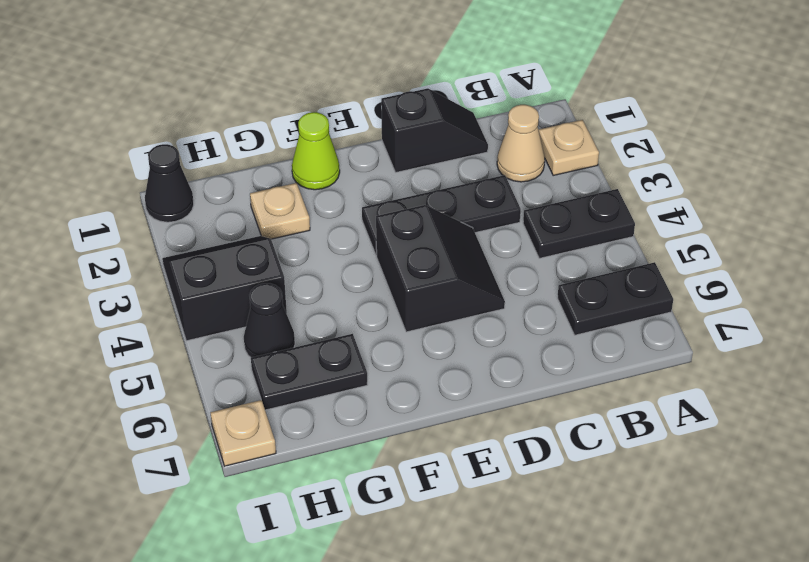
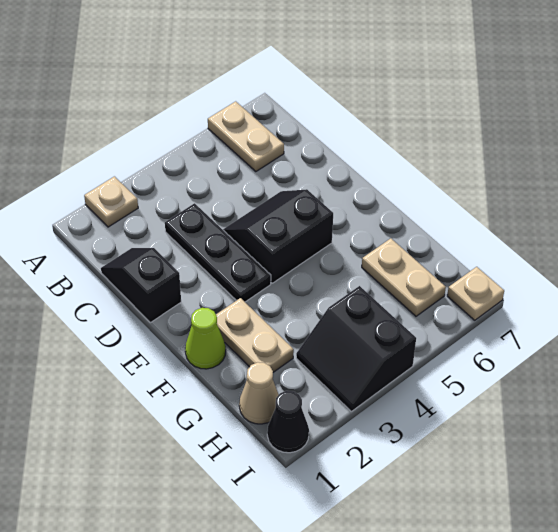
black 1x2 plate [523,189,635,258] -> none
black 1x2 plate [557,262,673,335] -> tan 1x2 plate [208,101,284,172]
tan 1x1 cone [497,105,545,182] -> tan 1x1 cone moved to [239,362,279,424]
tan 1x1 plate [250,183,310,239] -> tan 1x2 plate [216,298,294,372]
black 1x2 plate [251,334,368,410] -> tan 1x2 plate [362,238,446,316]
black 1x1 cone [244,283,295,358] -> none

